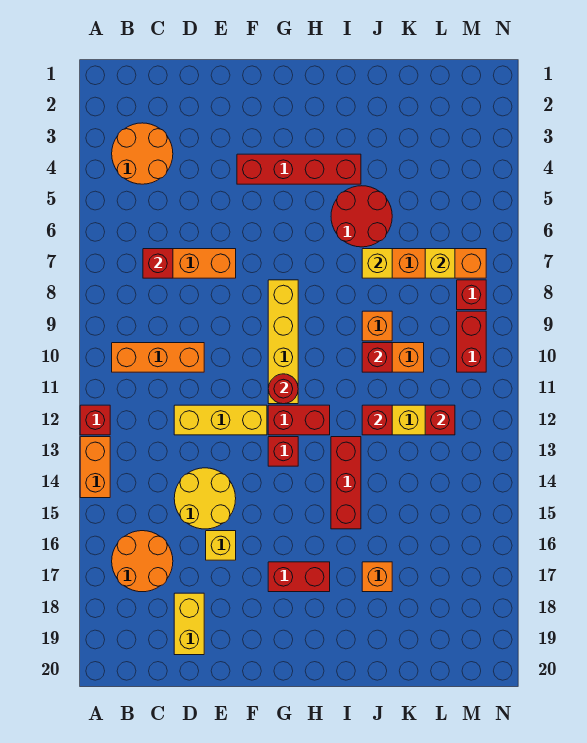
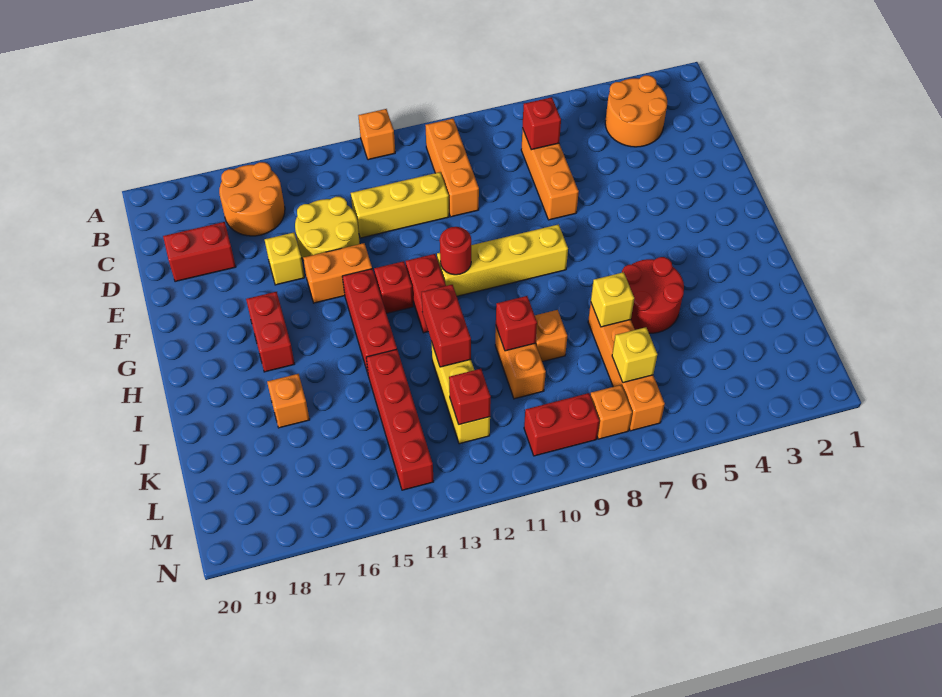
red 1x1 brick [80,405,110,435] -> orange 1x1 brick [358,109,395,160]
orange 1x2 brick [80,437,110,498] -> orange 1x2 brick moved to [303,243,372,303]
yellow 1x3 brick [174,405,267,435] -> yellow 1x3 brick turned to [351,172,449,238]
yellow 1x2 brick [174,593,204,655] -> red 1x2 brick [163,222,236,282]
red 1x4 brick [237,154,361,184] -> red 1x4 brick moved to [366,349,434,490]
red 1x3 brick [331,437,361,529] -> red 1x3 brick turned to [342,269,397,373]
red 1x1 brick [362,405,392,435] -> red 1x2 brick [422,285,471,367]
red 1x1 brick [457,280,486,310] -> orange 1x1 brick [590,385,632,439]

